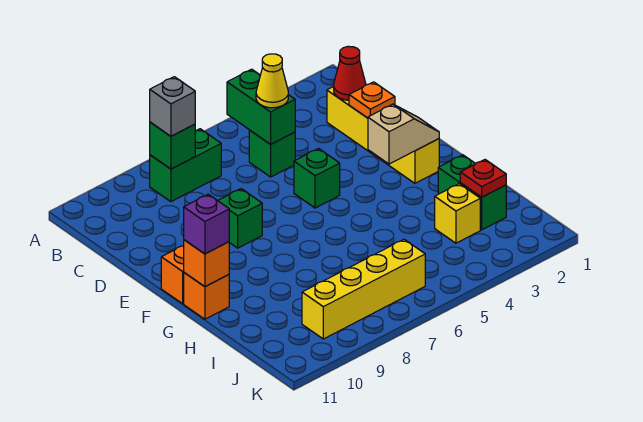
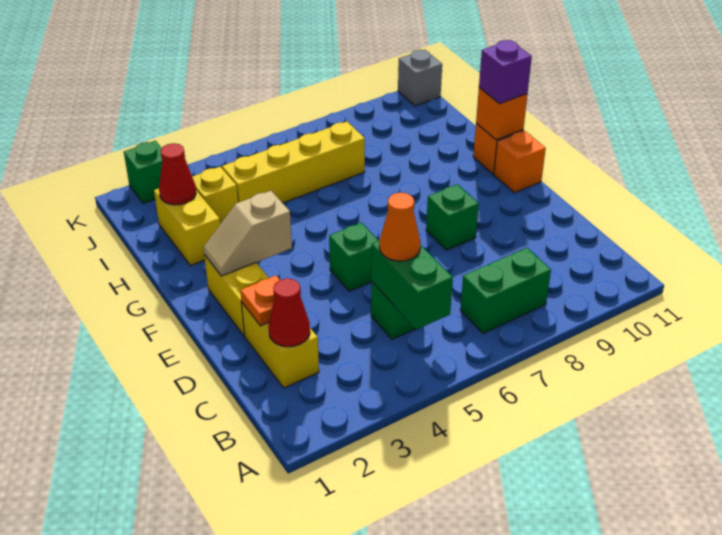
green 1x1 brick [150,122,195,169] -> green 1x1 brick moved to [124,141,162,204]
grey 1x1 brick [150,77,195,136] -> grey 1x1 brick moved to [398,50,442,106]
yellow 1x1 cone [256,54,288,108] -> orange 1x1 cone [379,193,420,261]
green 1x2 brick [438,155,506,230] -> yellow 1x2 brick [154,188,220,266]
red 1x1 plate [460,160,506,197] -> red 1x1 cone [159,143,196,205]
yellow 1x4 brick [302,239,425,339] -> yellow 1x4 brick moved to [222,121,365,203]

